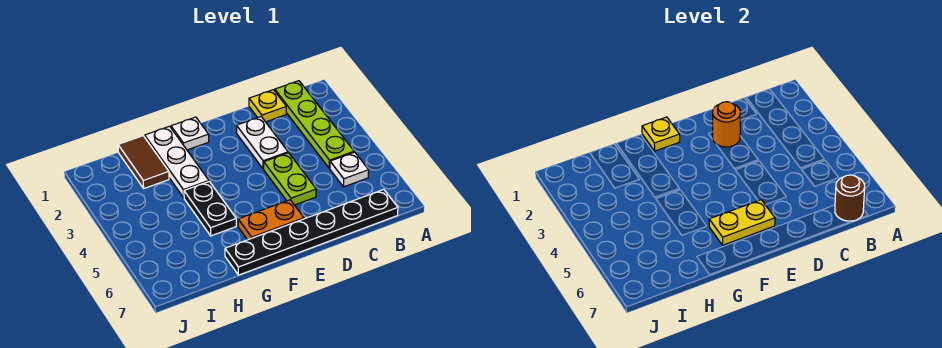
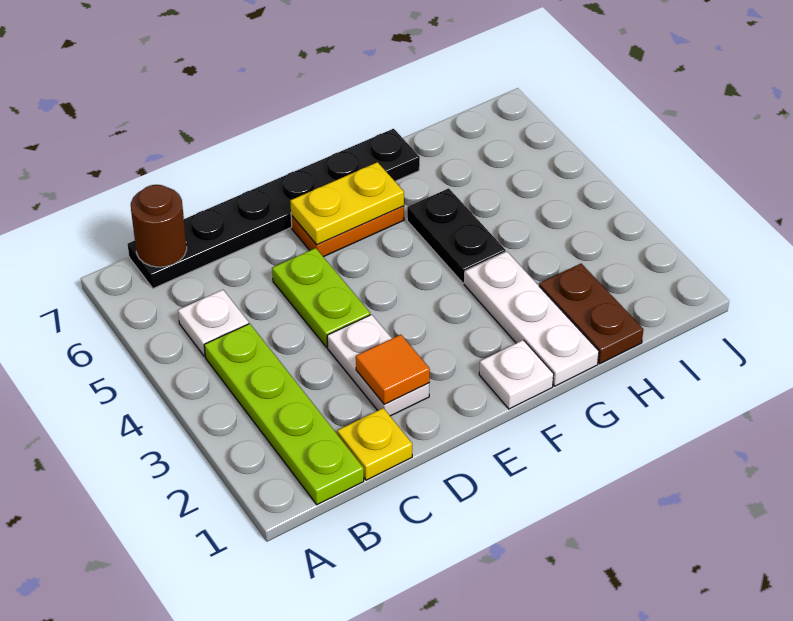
orange 1x1 round brick [713,102,740,147] -> orange 1x1 tile [356,335,430,404]
yellow 1x1 plate [642,117,680,151] -> none
brown 1x2 tile [118,136,169,188] -> brown 1x2 plate [539,264,643,364]

